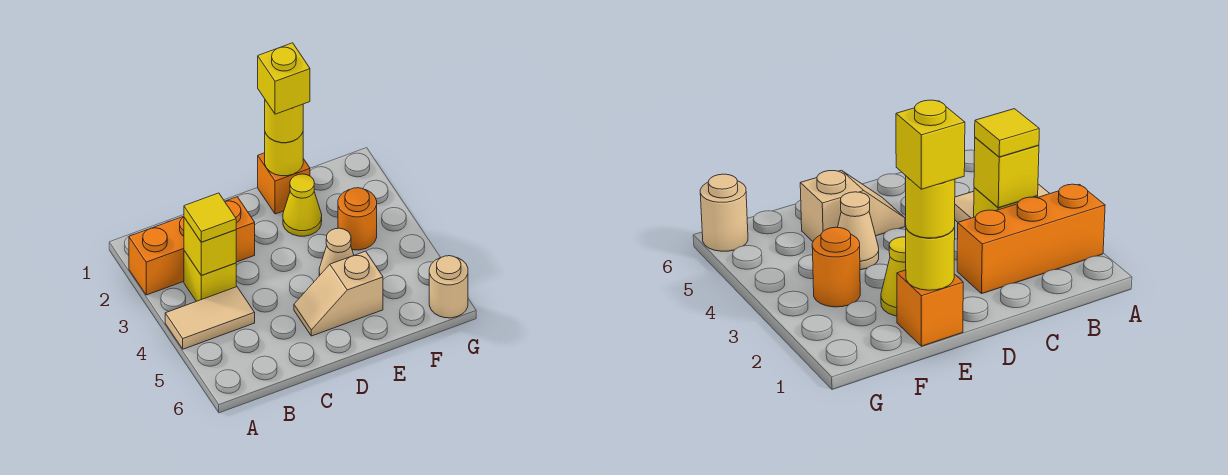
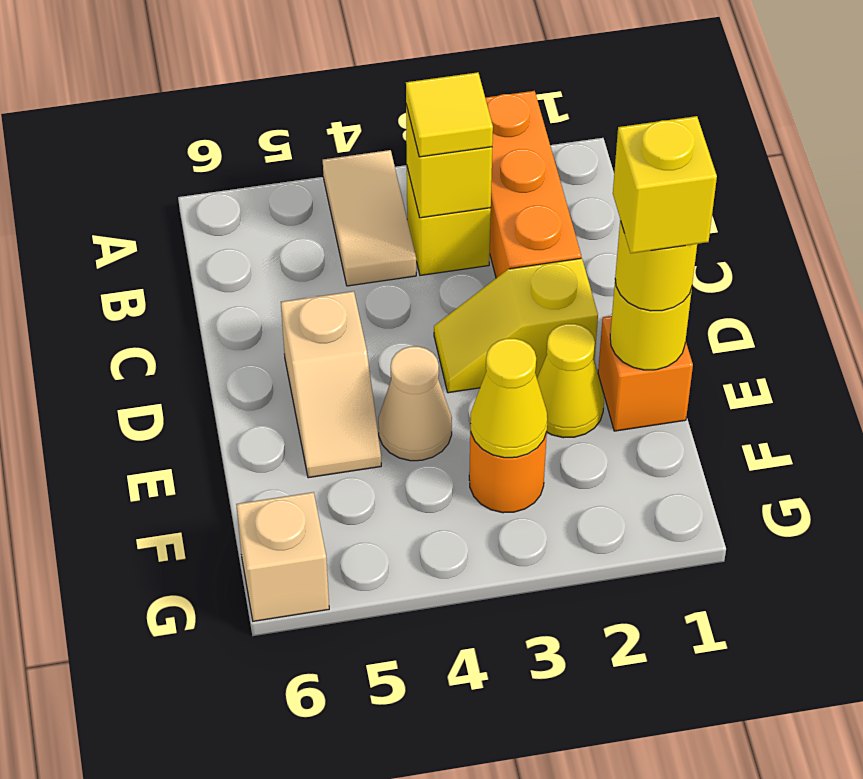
none -> yellow 1x2 slope [434,258,598,393]
tan 1x2 slope [294,251,383,336] -> tan 1x2 slope turned to [281,291,381,478]
none -> yellow 1x1 cone [470,338,547,458]
tan 1x1 round brick [429,256,468,318] -> tan 1x1 brick [236,492,329,621]

